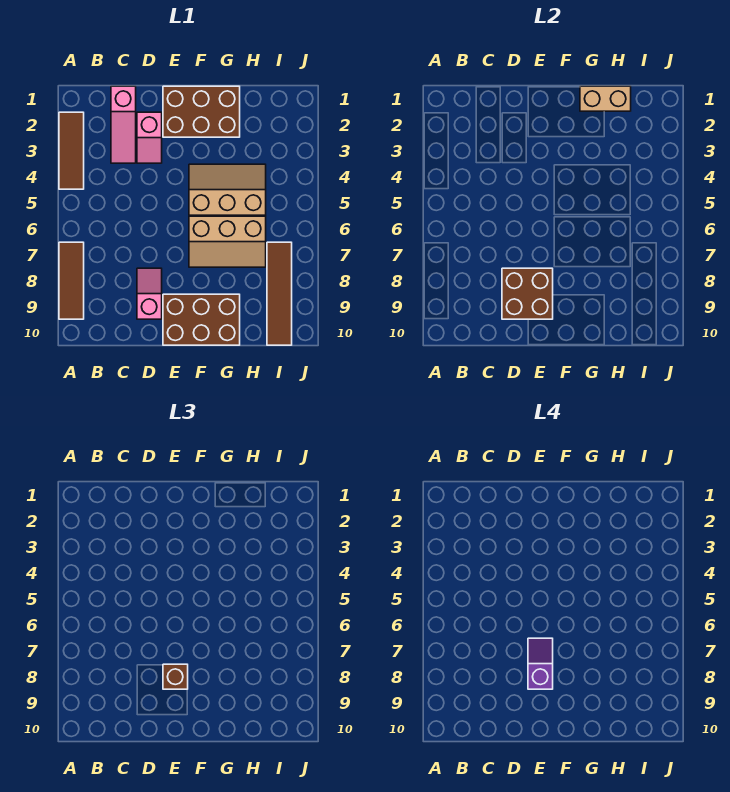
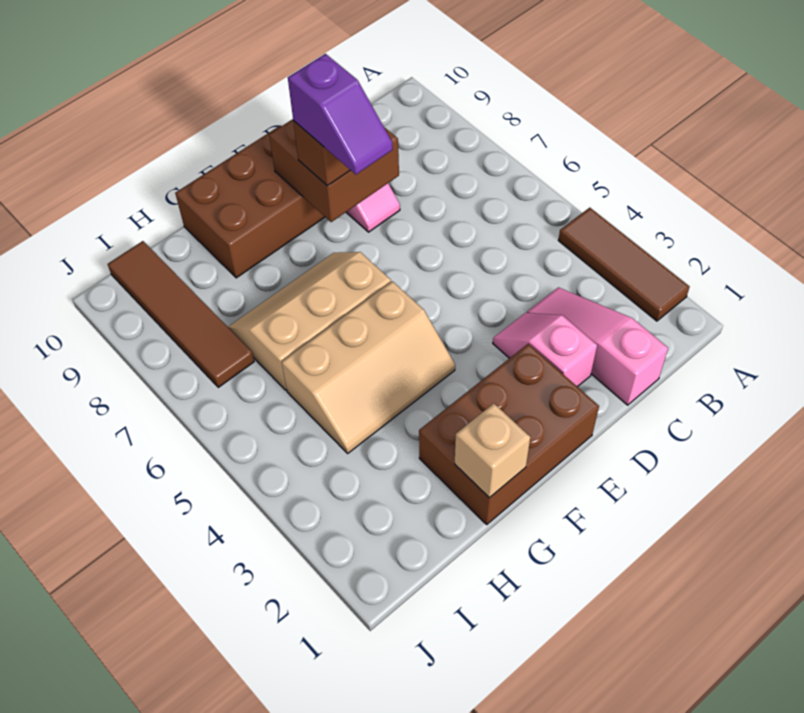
brown 1x3 tile [59,242,84,319] -> none
tan 1x2 brick [580,86,631,111] -> tan 1x1 brick [455,403,530,498]

